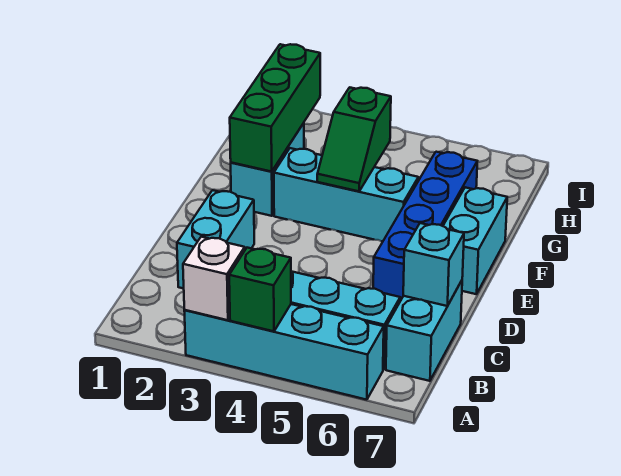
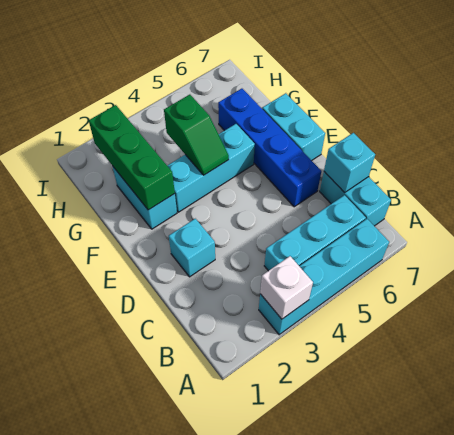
green 1x1 brick [229,248,291,331] -> none
cyan 1x2 brick [177,190,254,289] -> cyan 1x1 brick [169,219,215,277]

